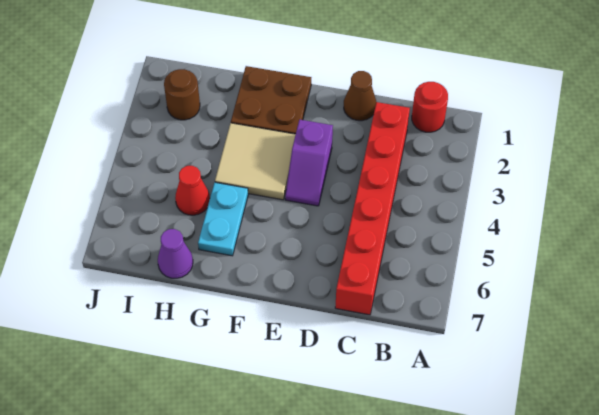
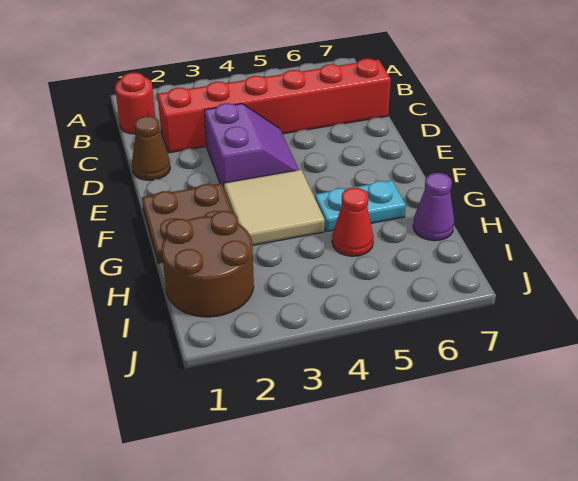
purple 1x2 slope [285,120,333,206] -> purple 2x2 slope [204,103,299,187]
brown 1x1 round brick [164,69,200,120] -> brown 2x2 round brick [162,211,254,317]

